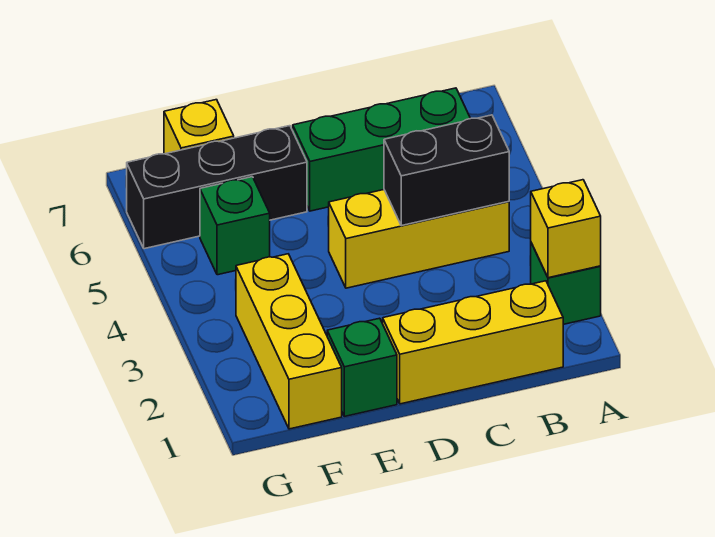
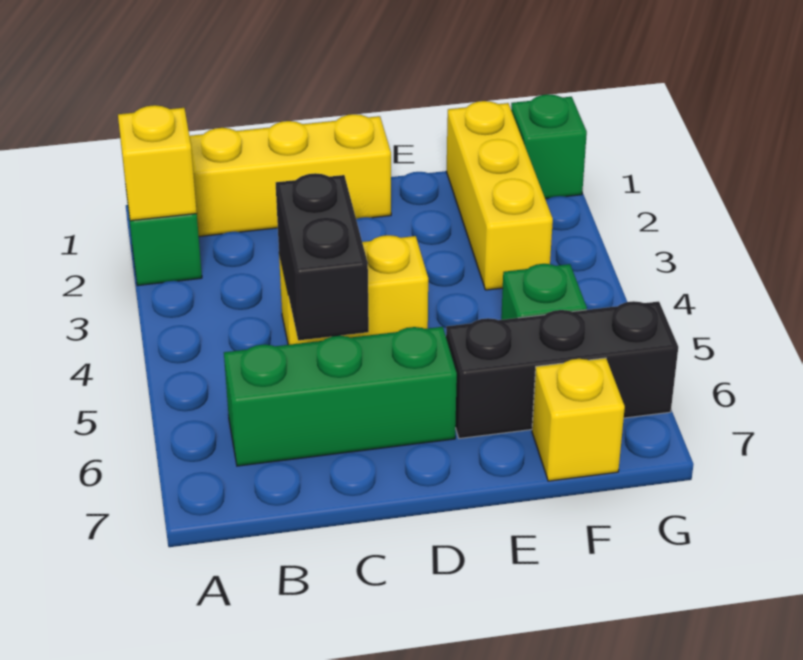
yellow 1x3 brick [329,190,509,288] -> yellow 1x2 brick [279,235,428,345]
black 1x2 brick [384,115,509,226] -> black 1x2 brick turned to [276,173,369,340]
green 1x1 brick [327,318,397,416] -> green 1x1 brick moved to [511,94,587,199]

